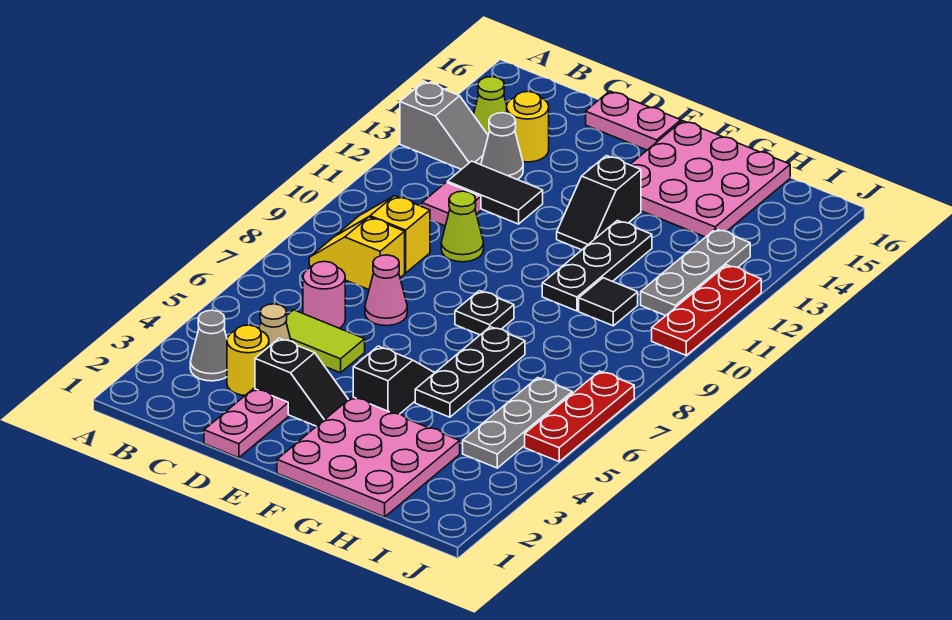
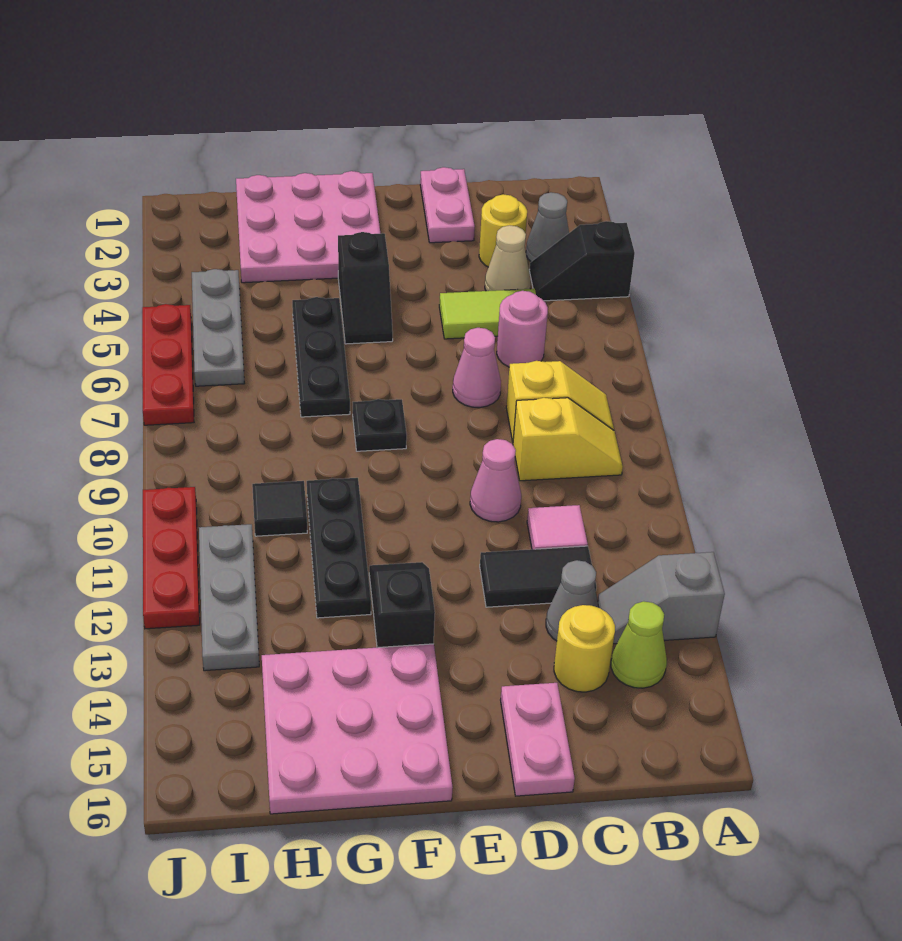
black 1x2 slope [255,338,348,426] -> black 1x2 slope moved to [529,221,635,301]
lime 1x1 cone [441,191,484,262] -> pink 1x1 cone [470,439,521,522]
pink 1x2 plate [586,91,681,150] -> pink 1x2 plate turned to [501,683,575,796]

